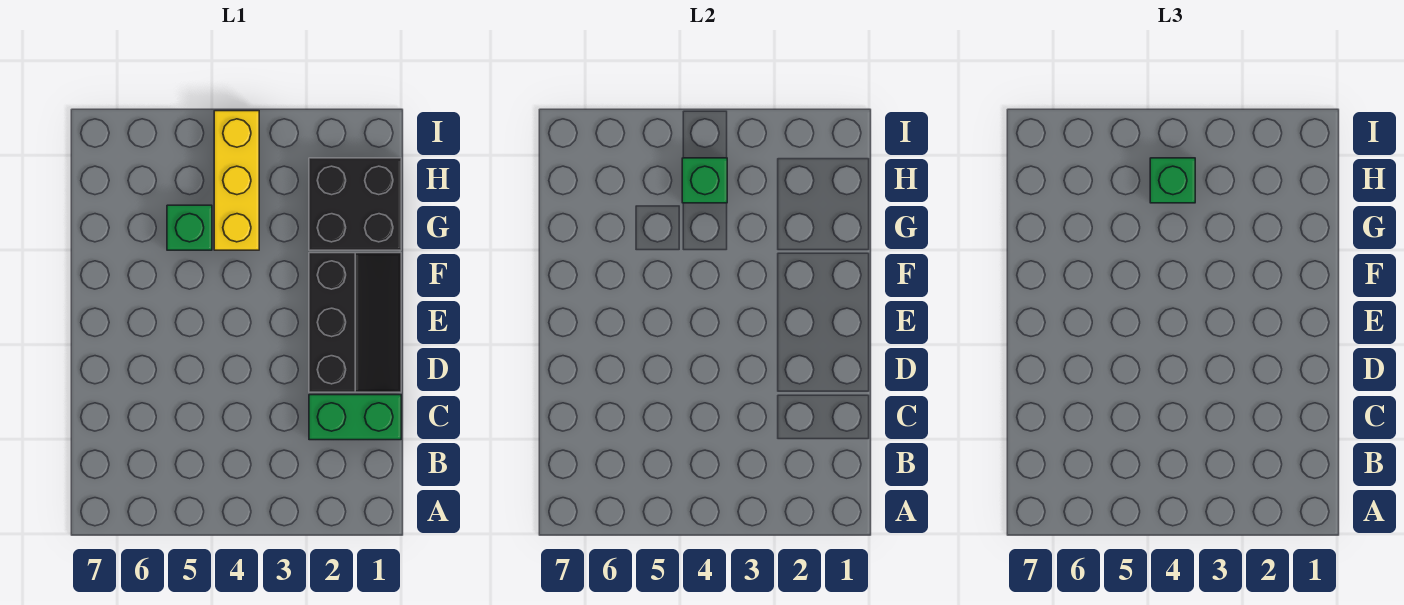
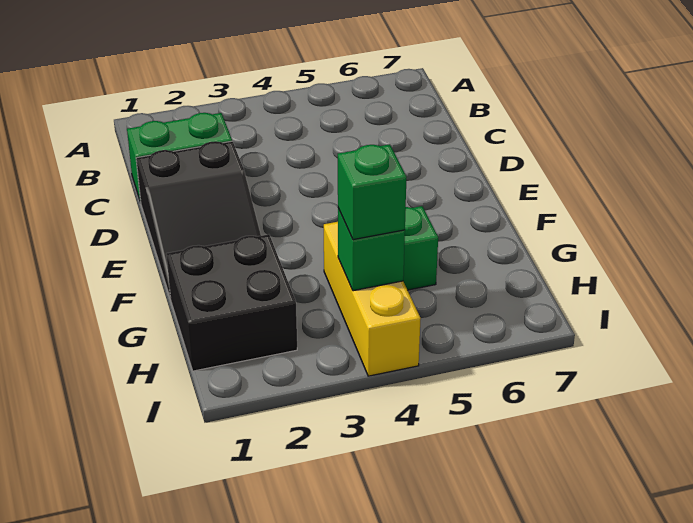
black 2x3 slope [309,253,401,392] -> black 2x3 slope turned to [136,141,261,299]

